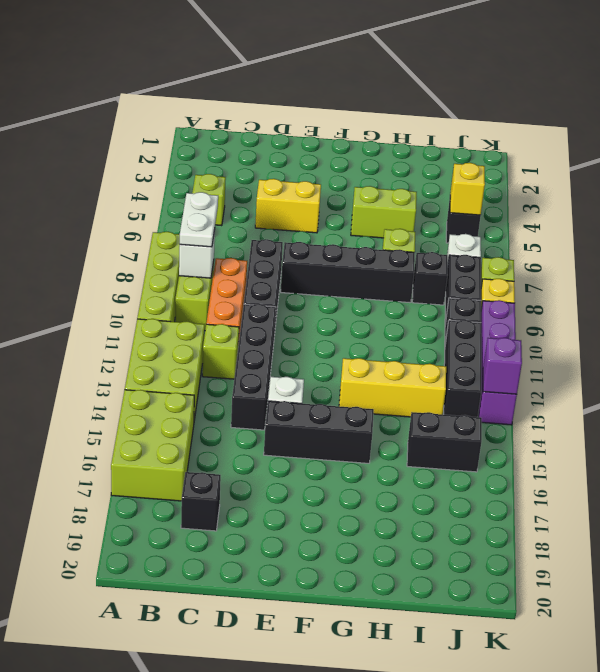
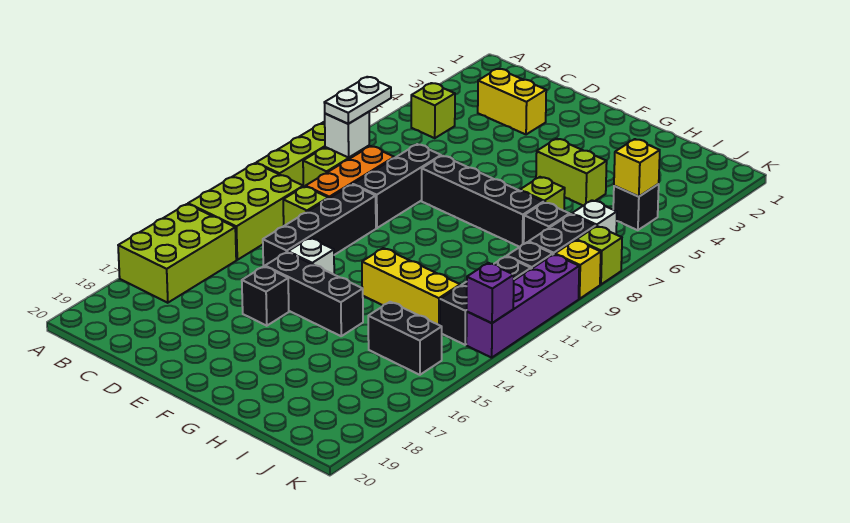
black 1x1 brick [181,472,221,531] -> black 1x1 brick moved to [242,266,289,326]
yellow 1x2 brick [255,179,321,233] -> yellow 1x2 brick moved to [478,69,546,135]

